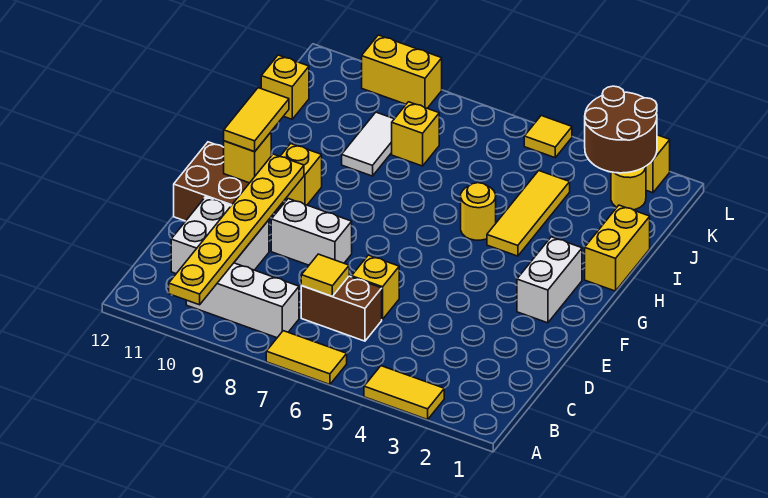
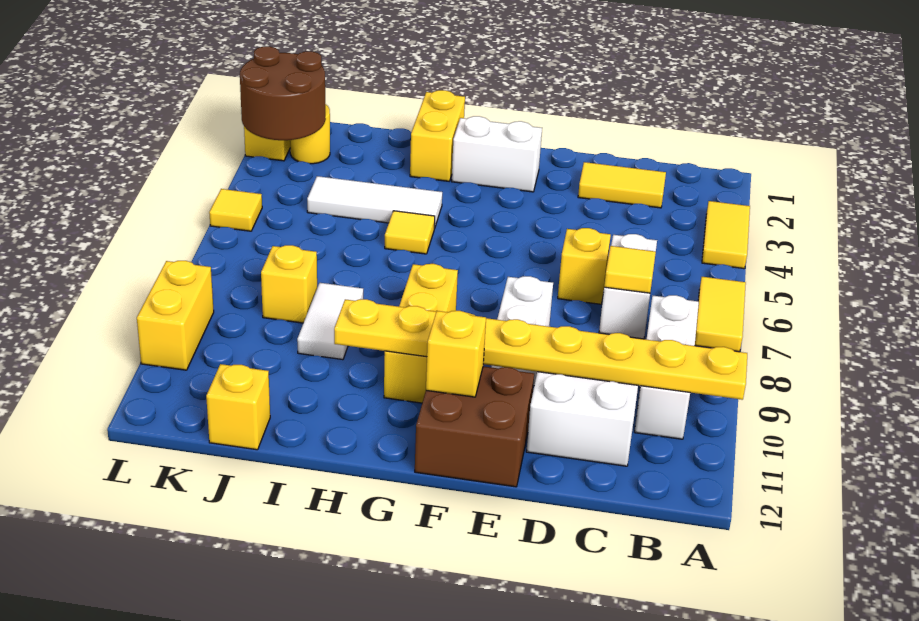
yellow 1x6 plate [169,154,304,305] -> yellow 1x8 plate [334,299,747,400]
brown 1x2 brick [301,276,382,341] -> white 1x2 brick [599,234,657,339]
yellow 1x2 tile [224,88,289,152] -> yellow 1x2 tile moved to [578,162,666,208]
yellow 1x1 brick [280,144,322,205] -> yellow 1x3 brick [384,264,458,403]
yellow 1x2 brick [585,205,650,291] -> yellow 1x2 brick turned to [410,90,465,181]
yellow 1x3 tile [487,171,570,256] -> white 1x3 tile [307,176,442,229]
yellow 1x1 round brick [461,183,496,240] -> yellow 1x1 tile [385,211,435,254]
white 1x2 tile [342,112,394,176] -> white 1x2 tile turned to [297,283,363,360]

